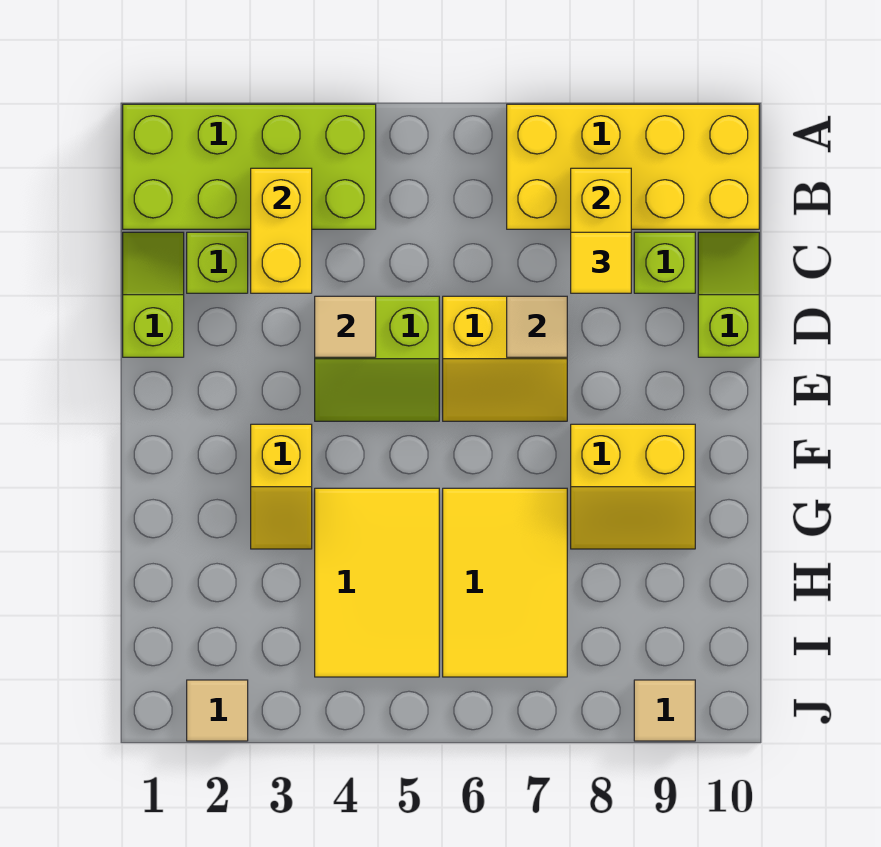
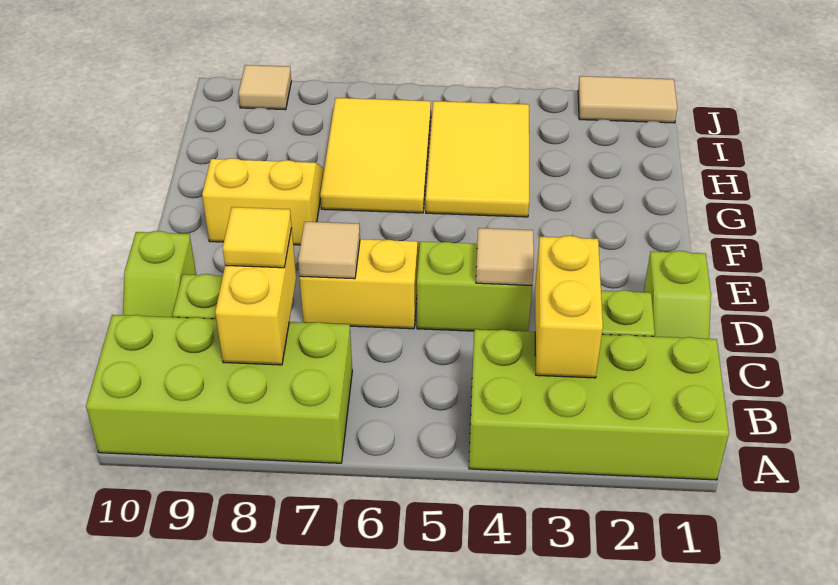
yellow 2x4 brick [507,104,759,229] -> lime 2x4 brick [86,315,352,463]
yellow 1x2 slope [251,424,312,549] -> none
tan 1x1 tile [187,680,248,741] -> tan 1x2 tile [578,76,677,123]

